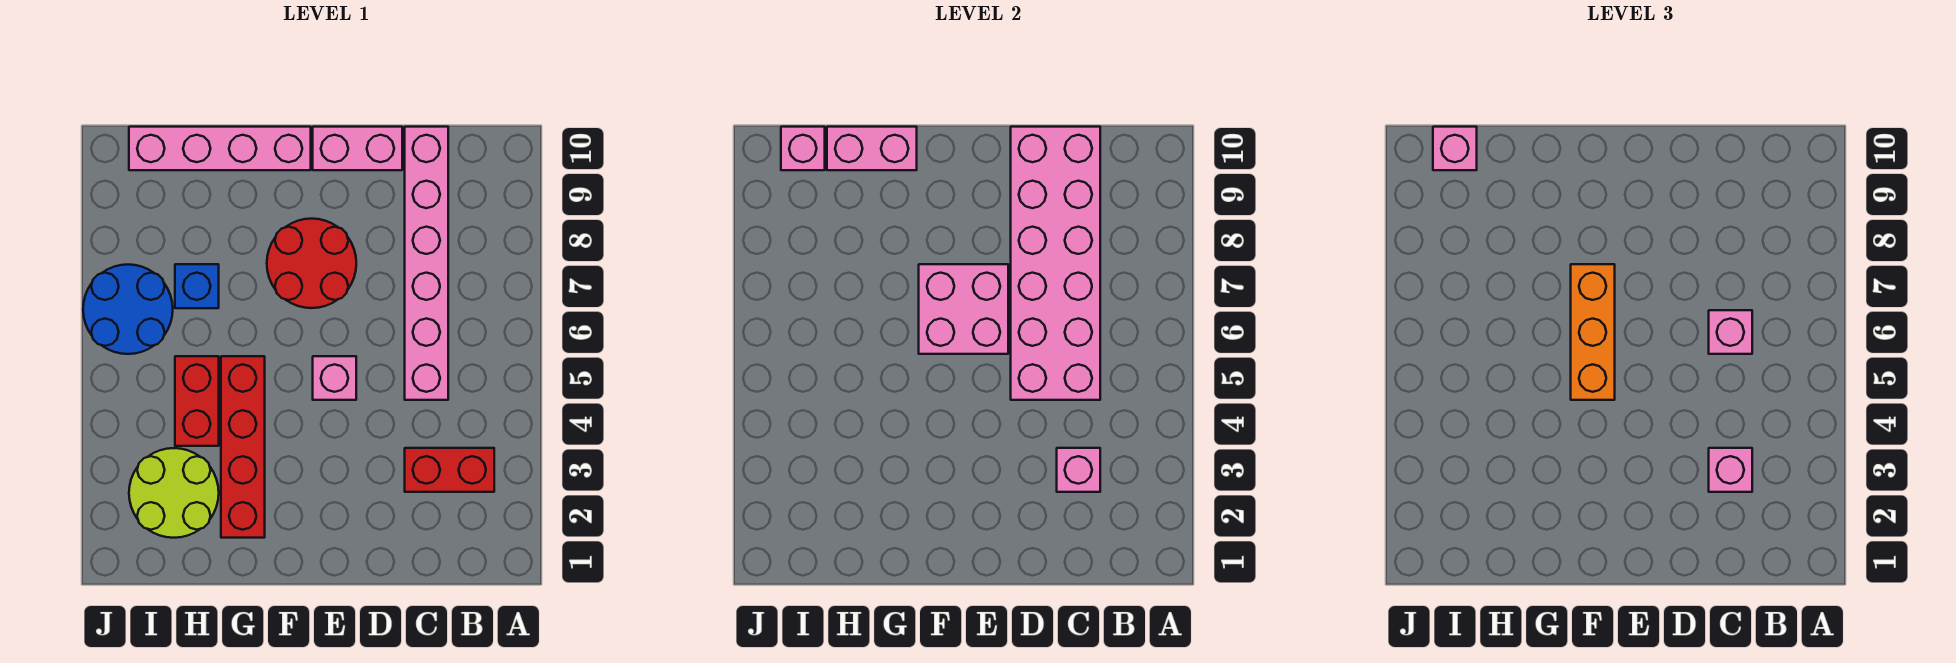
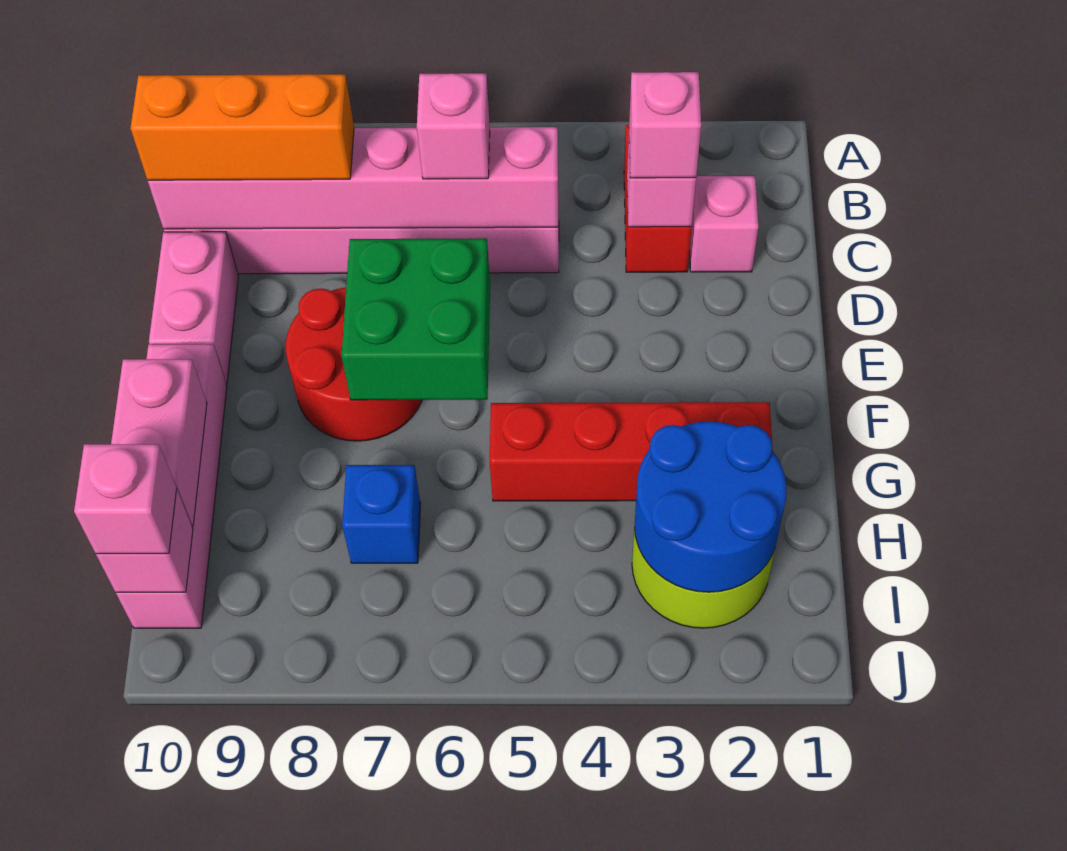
pink 2x6 brick [1011,127,1100,400] -> pink 1x6 brick [148,127,558,229]
pink 1x1 brick [313,356,356,400] -> pink 1x1 brick moved to [690,176,759,272]
pink 2x2 brick [919,264,1008,354] -> green 2x2 brick [341,238,490,400]
orange 1x3 brick [1571,264,1615,400] -> orange 1x3 brick moved to [131,74,354,180]
red 1x2 brick [175,356,219,446] -> none
blue 2x2 round brick [83,265,173,354] -> blue 2x2 round brick moved to [634,422,787,592]

